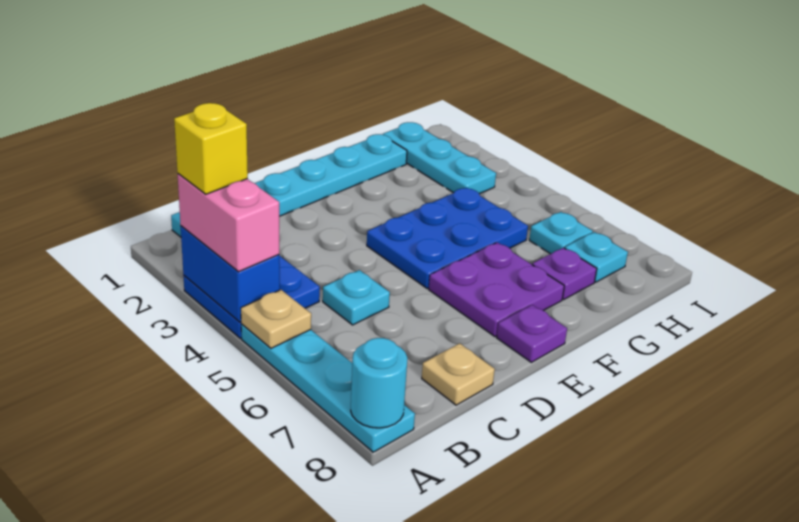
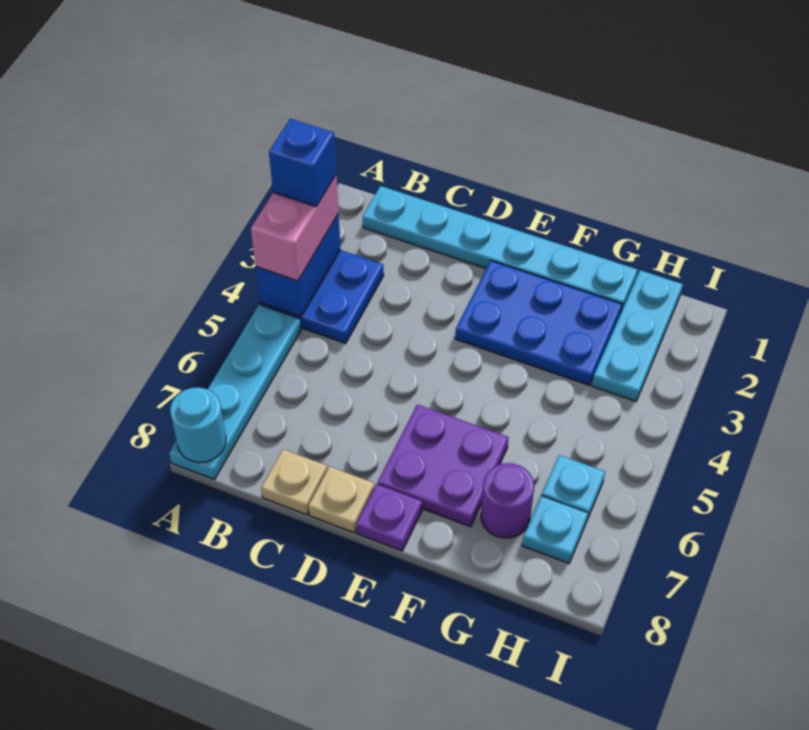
yellow 1x1 brick [174,103,248,194] -> blue 1x1 brick [269,119,336,207]
tan 1x1 plate [241,290,311,348] -> tan 1x1 plate moved to [308,467,374,533]
cyan 1x1 plate [323,270,390,325] -> none
blue 2x3 plate [367,188,528,289] -> blue 2x3 plate moved to [455,261,622,385]
purple 1x1 plate [532,248,597,300] -> purple 1x1 round brick [481,463,534,538]

